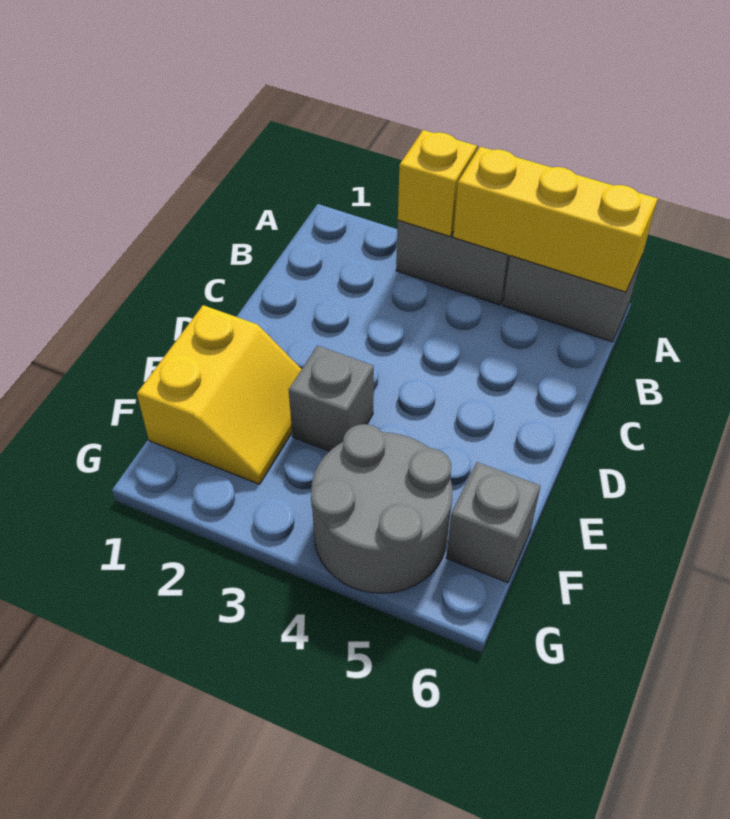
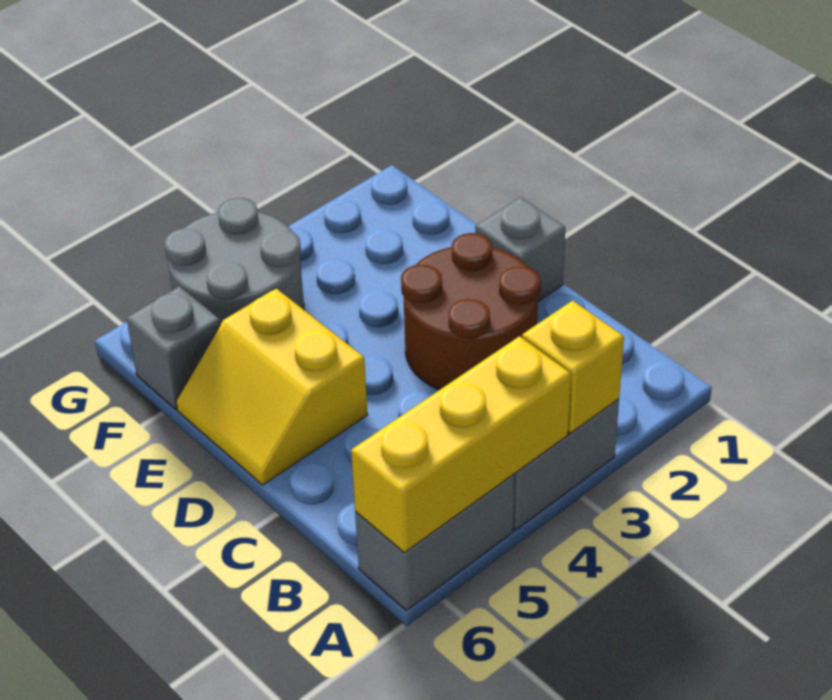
none -> brown 2x2 round brick [401,233,541,390]
yellow 2x2 slope [137,305,302,484] -> yellow 2x2 slope moved to [176,288,367,485]
grey 1x1 brick [289,346,374,451] -> grey 1x1 brick moved to [475,197,565,301]

